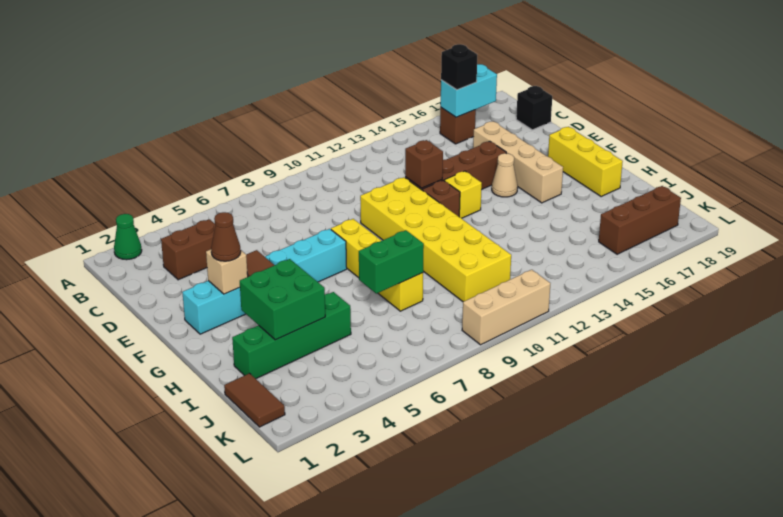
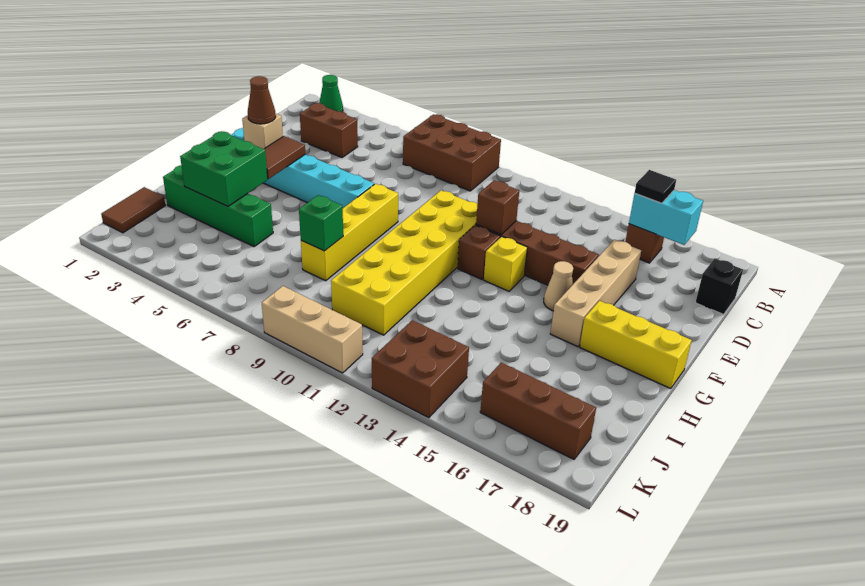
none -> brown 2x3 brick [403,114,501,191]
black 1x1 brick [441,44,477,90] -> black 1x1 tile [635,170,676,203]
yellow 1x3 brick [548,127,623,197] -> yellow 1x3 brick turned to [580,301,692,389]
green 1x2 brick [359,230,424,294] -> green 1x1 brick [299,195,343,251]
none -> brown 2x2 brick [372,320,469,418]

